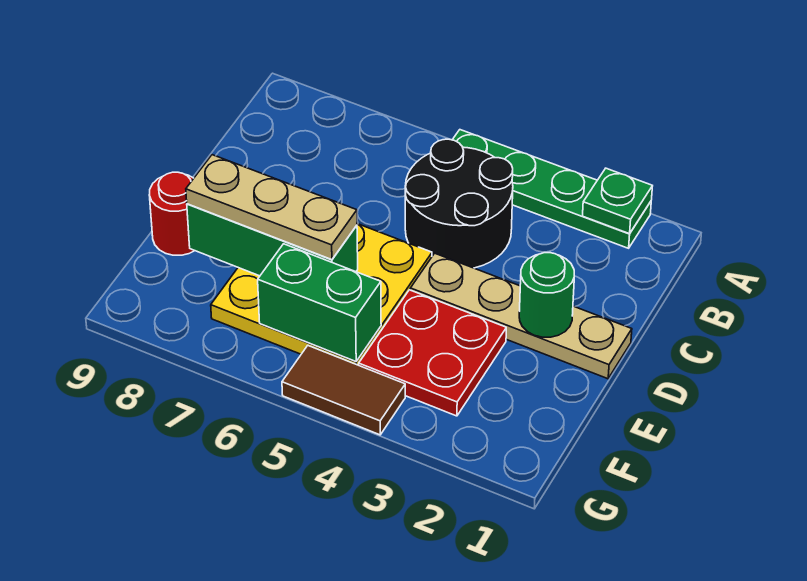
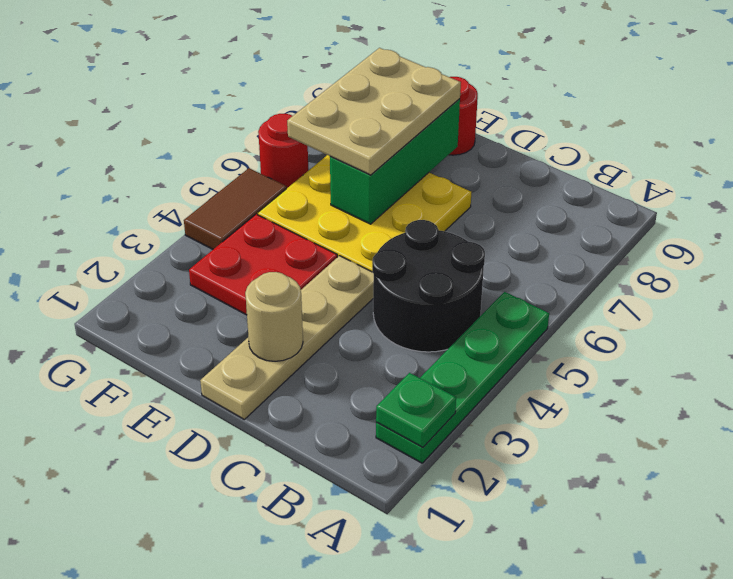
green 1x1 round brick [519,253,574,337] -> tan 1x1 round brick [245,272,303,361]
tan 1x3 plate [186,155,357,260] -> tan 2x3 plate [287,48,461,175]
green 1x2 brick [258,244,381,361] -> none
none -> red 1x1 round brick [258,114,308,188]

